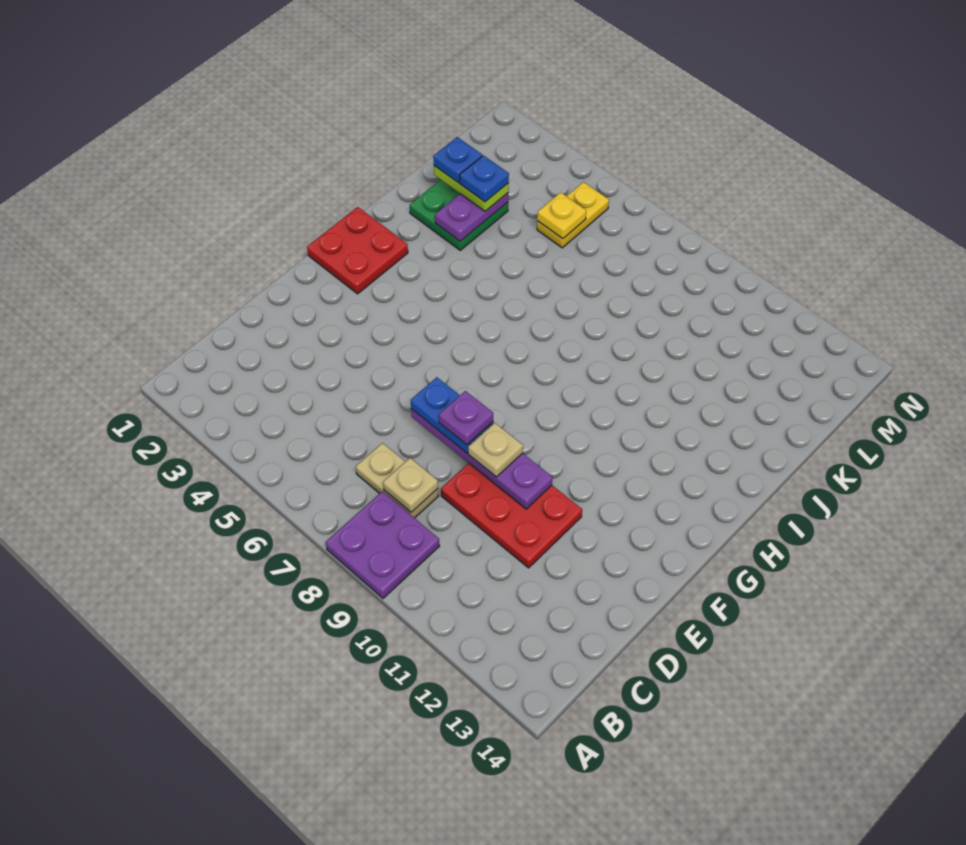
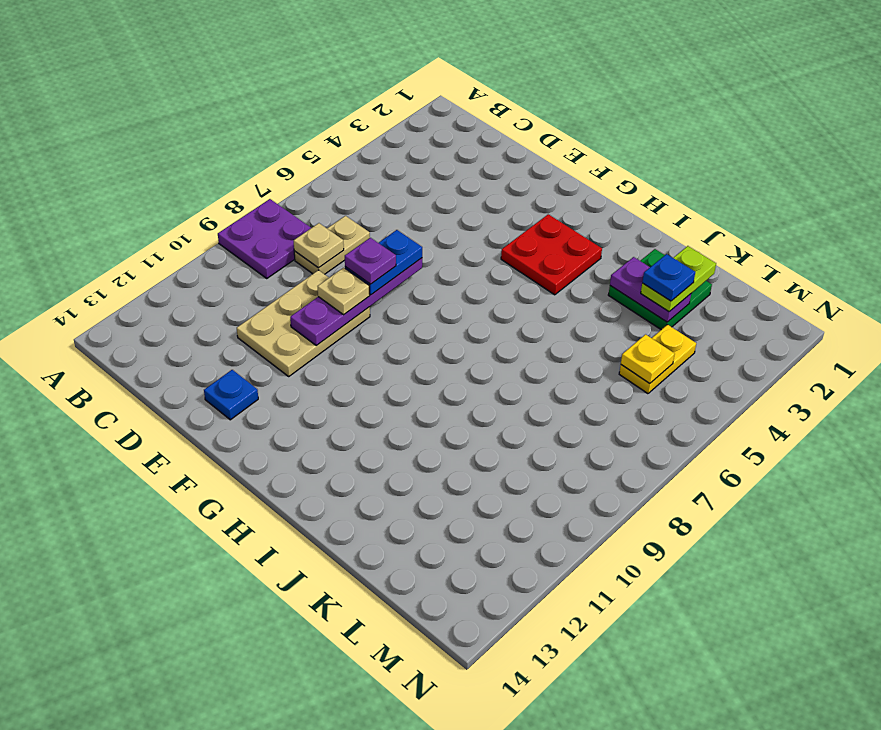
red 2x3 plate [441,463,582,568] -> tan 2x3 plate [237,270,370,376]
red 2x2 plate [307,207,408,294] -> red 2x2 plate moved to [501,214,602,295]
blue 1x1 plate [433,137,482,183] -> blue 1x1 plate moved to [204,370,258,420]
yellow 1x2 plate [537,182,609,248] -> yellow 1x2 plate turned to [619,325,696,394]

